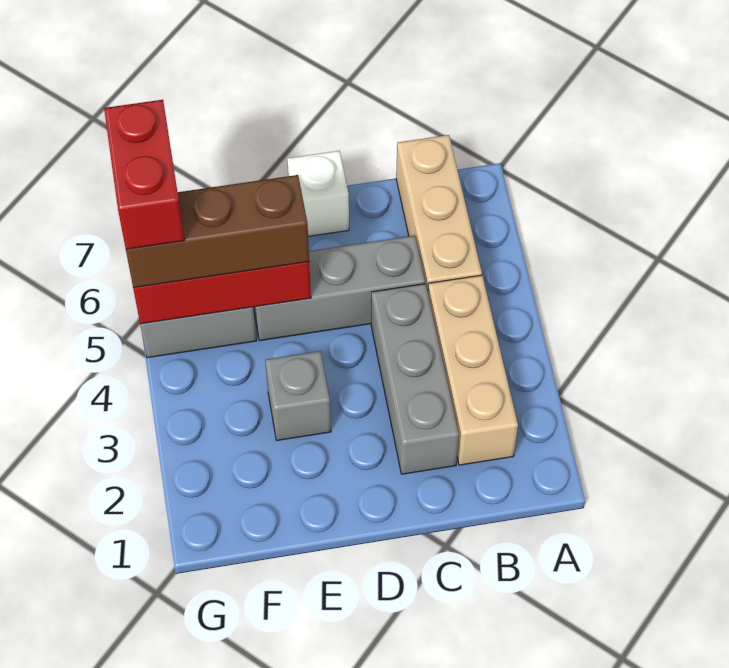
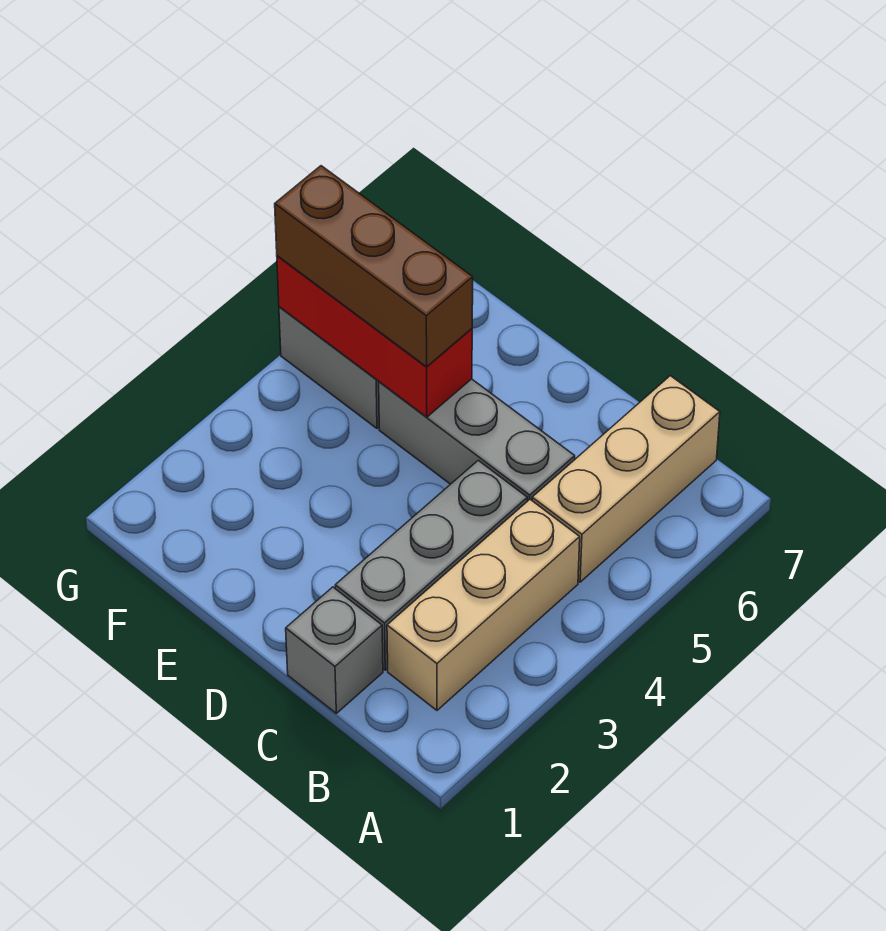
white 1x1 brick [287,151,349,236] -> none
grey 1x1 brick [265,351,331,440] -> grey 1x1 brick moved to [286,587,383,713]
red 1x2 brick [104,100,184,249] -> none

